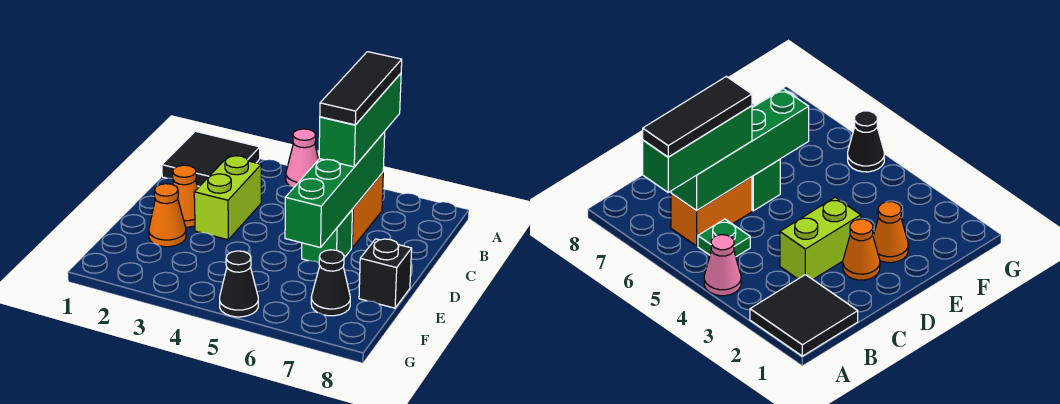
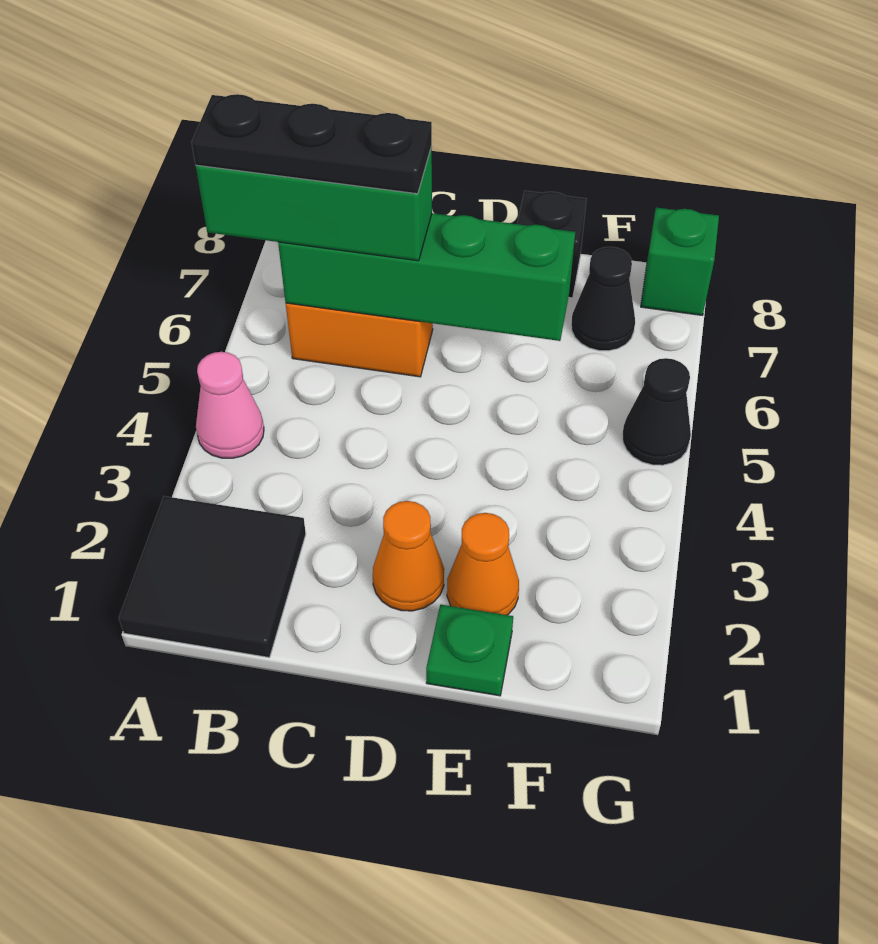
black 1x3 tile [320,52,402,125] -> black 1x3 plate [192,94,432,194]
green 1x1 plate [698,219,750,257] -> green 1x1 plate moved to [426,605,513,696]
lime 1x2 brick [194,156,261,240] -> none
green 1x1 brick [302,210,352,263] -> green 1x1 brick moved to [641,207,719,315]

